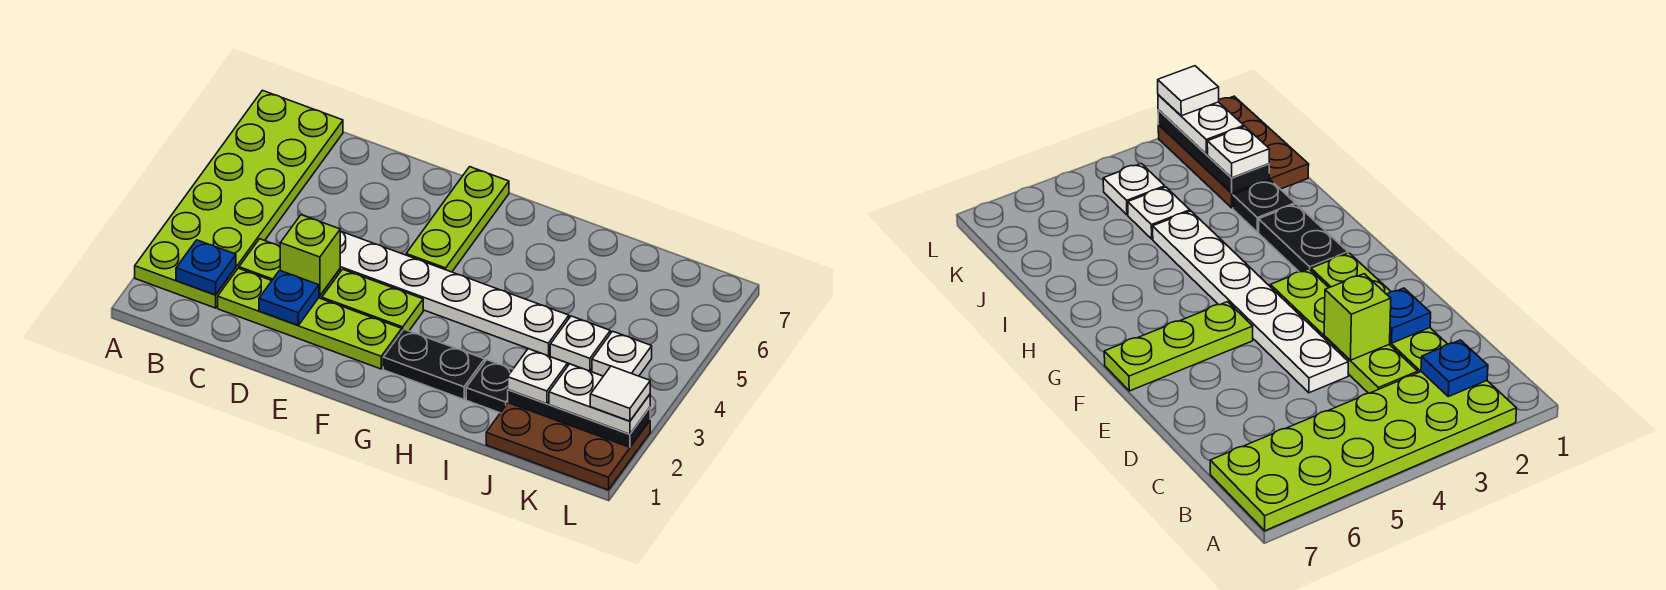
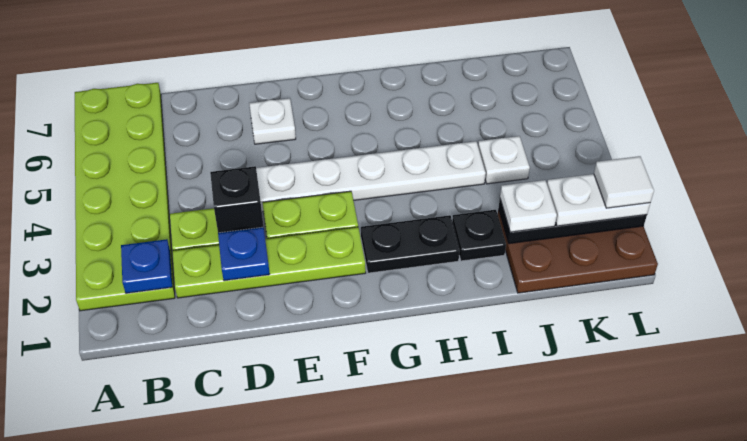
lime 1x1 brick [280,215,340,296] -> black 1x1 brick [210,166,264,233]
lime 1x3 plate [406,167,509,272] -> none
white 1x1 plate [592,331,652,376] -> white 1x1 plate moved to [249,98,296,144]

